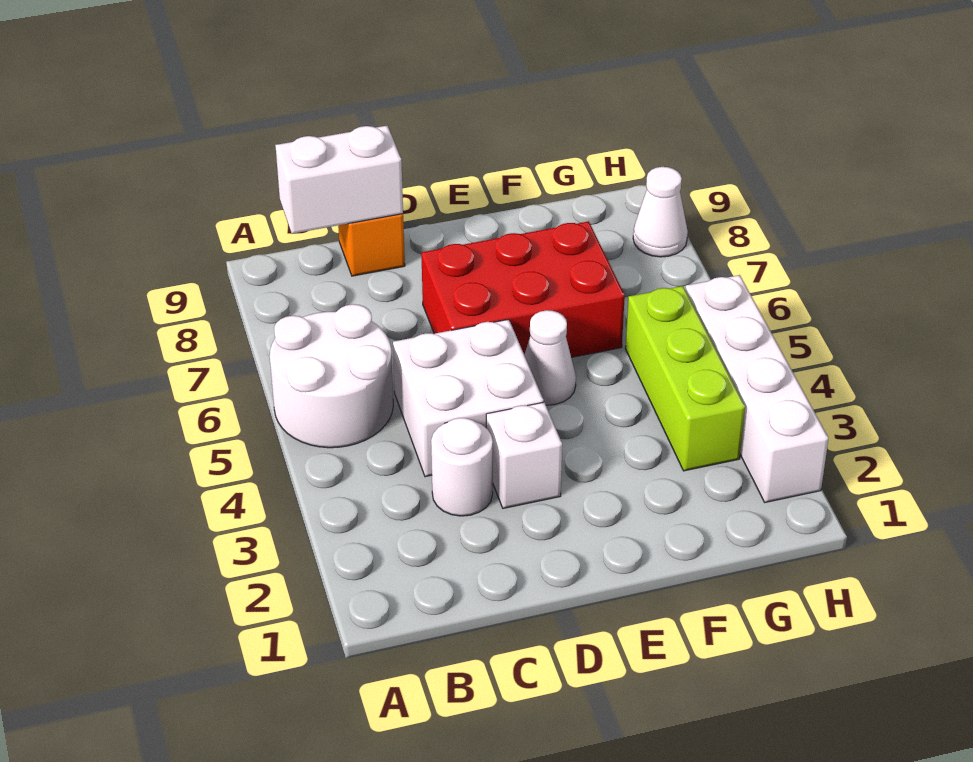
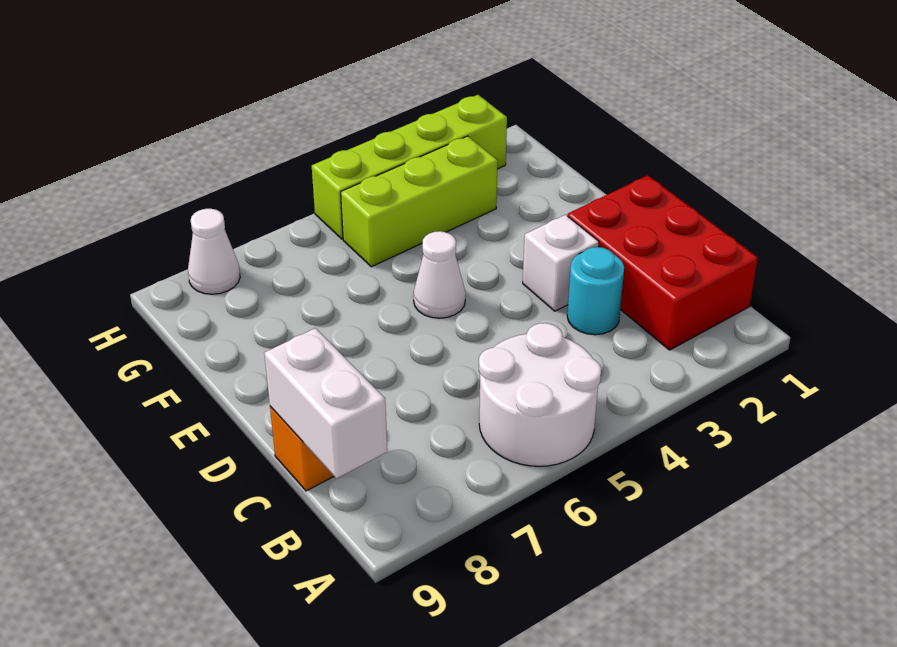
white 1x1 round brick [431,418,493,516] -> cyan 1x1 round brick [567,247,624,335]
white 2x2 brick [393,319,544,477] -> none
red 2x3 brick [421,221,625,357] -> red 2x3 brick moved to [567,175,758,350]
white 1x4 brick [685,275,829,502] -> lime 1x4 brick [312,95,507,239]

